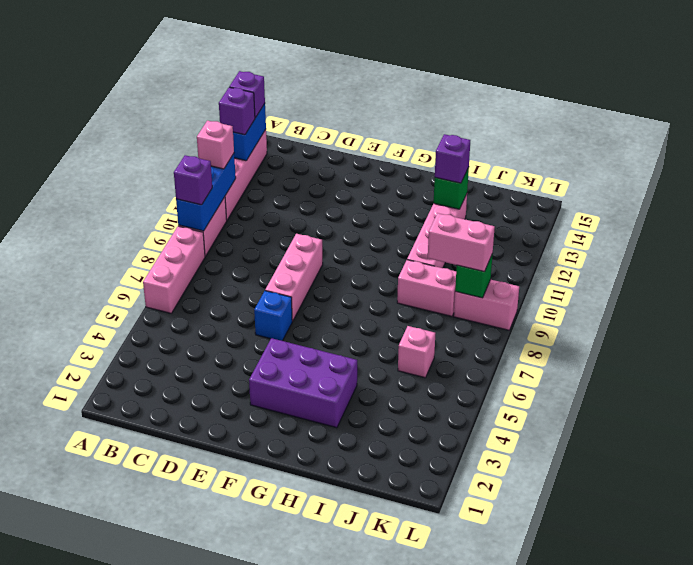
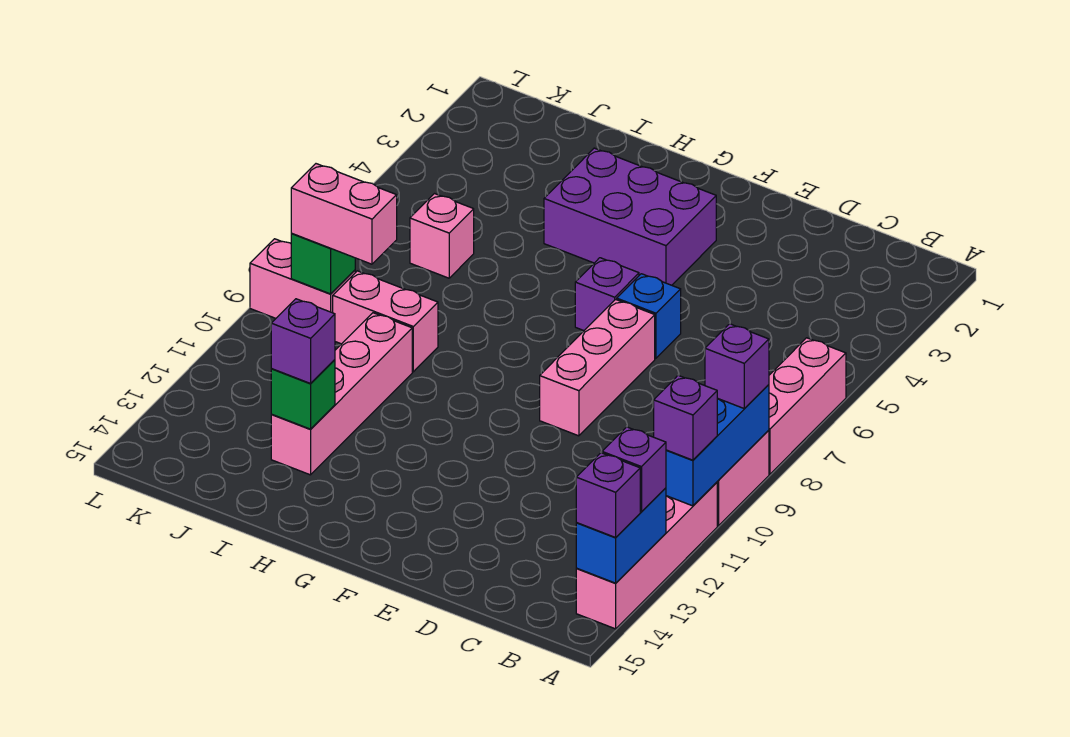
pink 1x1 brick [197,121,234,169] -> purple 1x1 brick [654,375,717,460]
none -> purple 1x1 brick [575,258,639,330]

